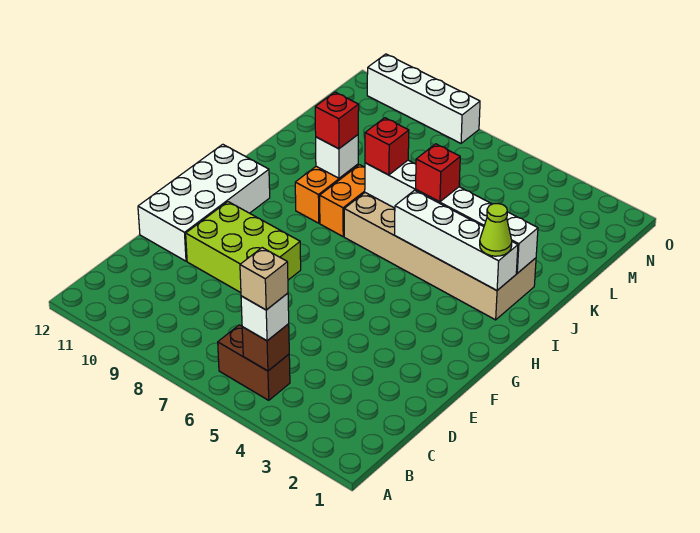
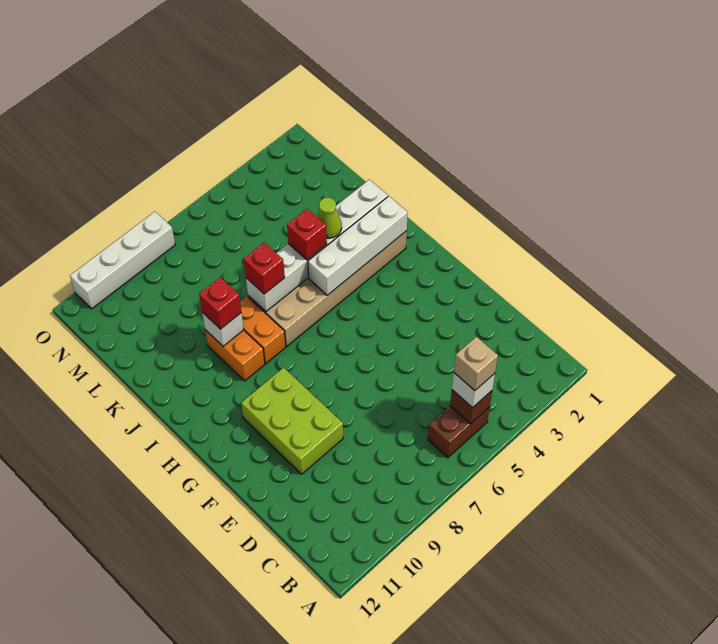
lime 2x3 brick [186,202,301,293] -> lime 2x3 brick turned to [241,368,343,474]
white 2x4 brick [138,144,270,261] -> none
lime 1x1 cone [480,204,512,256] -> lime 1x1 cone moved to [317,198,342,238]

